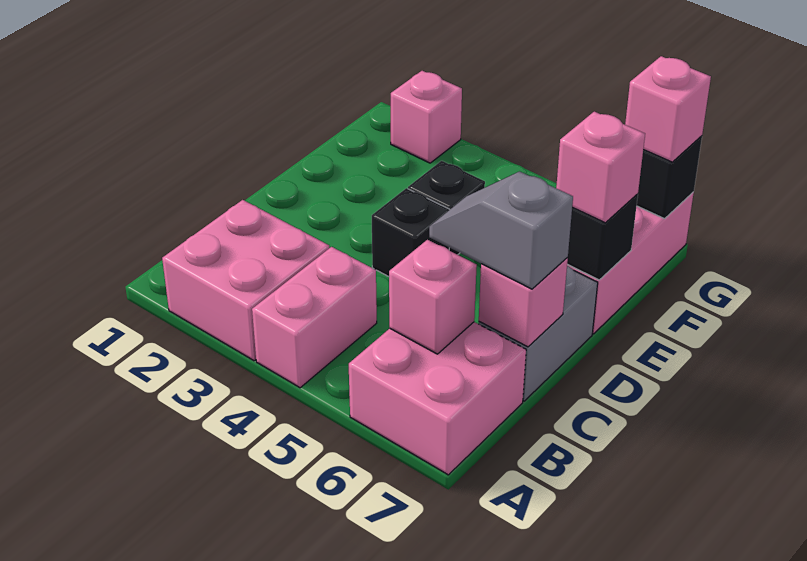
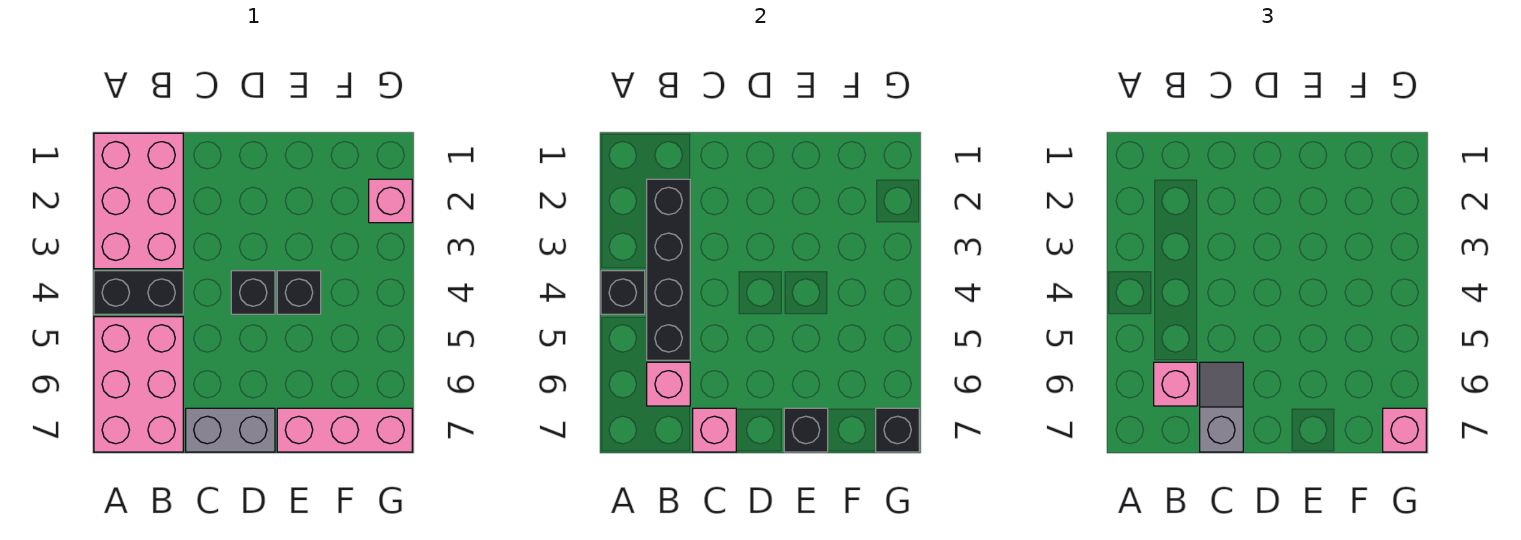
pink 2x2 brick [162,200,329,361] -> pink 2x3 brick [94,133,183,269]
pink 1x2 brick [252,247,377,388] -> black 1x2 brick [94,271,183,314]
none -> black 1x1 brick [601,271,645,314]
pink 2x2 brick [349,322,526,475] -> pink 2x3 brick [94,317,183,452]
none -> black 1x4 brick [647,179,690,360]
pink 1x1 brick [556,112,645,223] -> pink 1x1 brick moved to [1154,362,1197,406]

